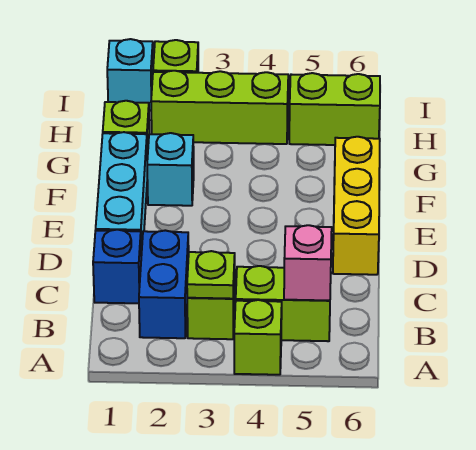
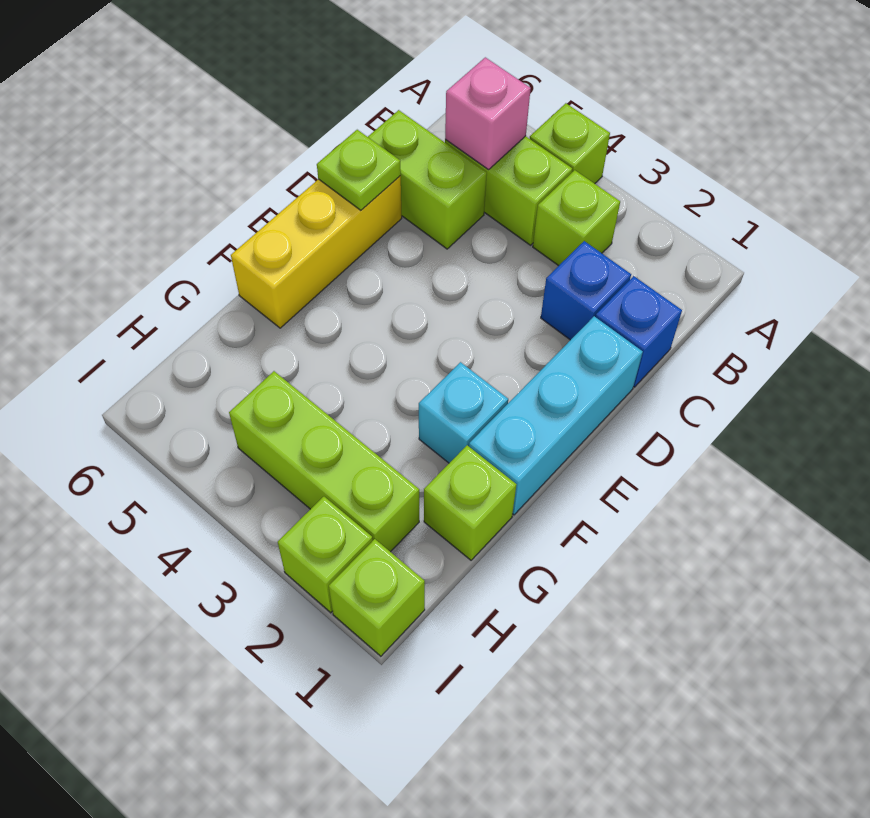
blue 1x2 brick [139,230,189,338] -> blue 1x1 brick [541,241,631,340]
lime 1x1 plate [187,251,235,299] -> lime 1x1 plate moved to [317,130,401,210]
lime 1x2 brick [289,73,380,145] -> lime 1x2 brick moved to [368,110,487,249]
cyan 1x1 brick [107,39,153,111] -> lime 1x1 brick [329,539,425,656]

